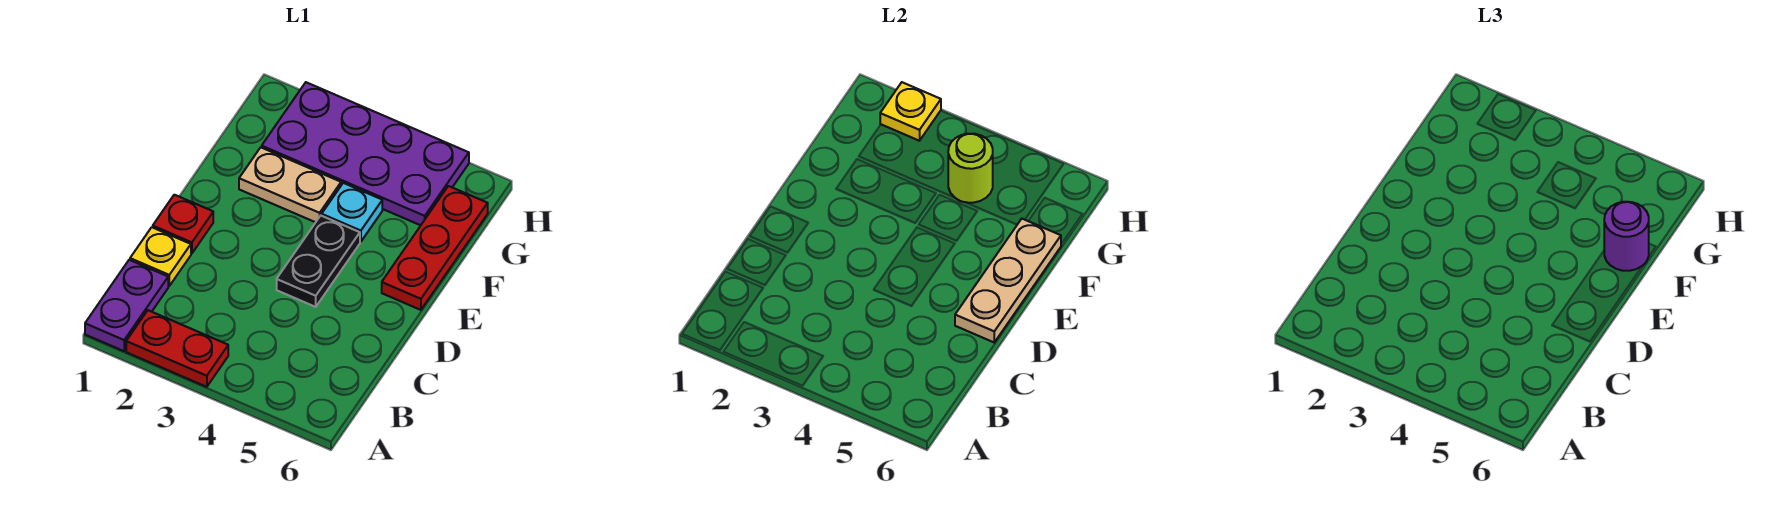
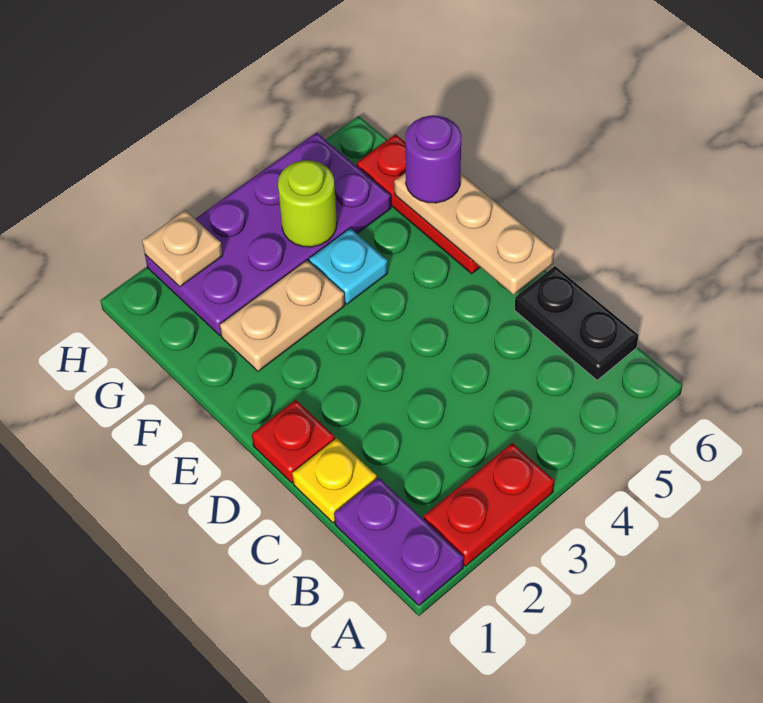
black 1x2 plate [277,216,360,307] -> black 1x2 plate moved to [514,266,639,380]
yellow 1x1 plate [880,82,941,141] -> tan 1x1 plate [142,210,223,287]

